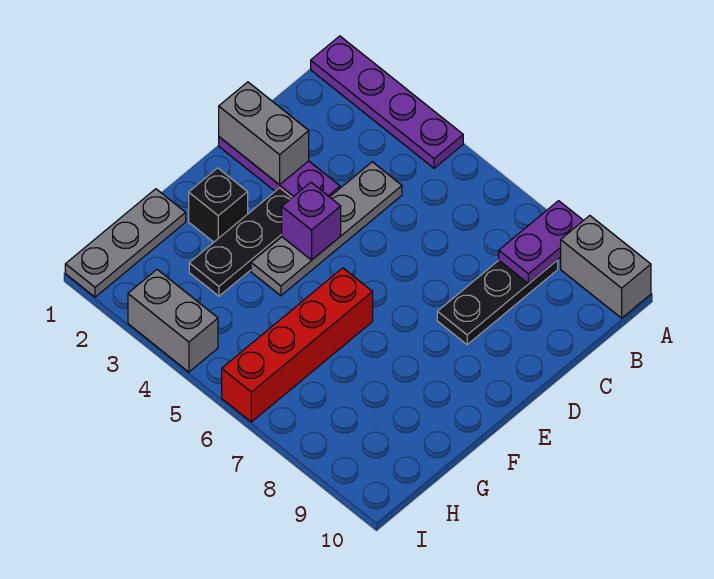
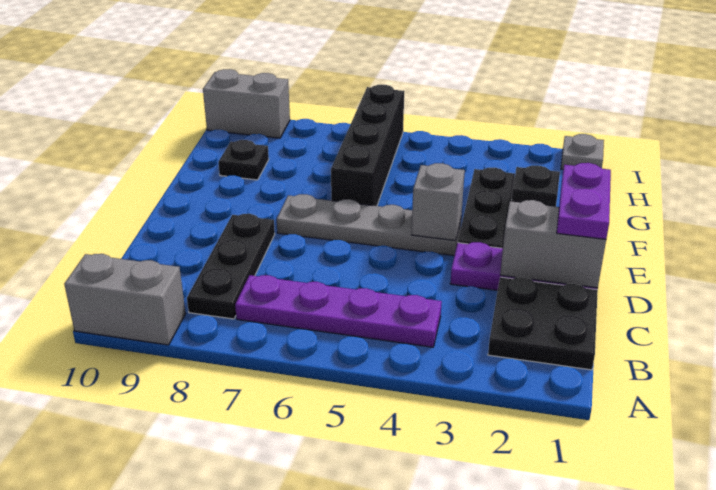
purple 1x4 plate [311,36,463,168] -> purple 1x4 plate moved to [235,275,442,347]
purple 1x2 plate [499,201,584,284] -> purple 1x2 plate moved to [557,163,611,239]
none -> black 2x2 plate [488,277,598,370]
grey 1x4 plate [251,162,402,296] -> grey 1x4 plate turned to [277,194,461,256]
purple 1x1 brick [282,183,341,260] -> grey 1x1 brick [412,163,465,241]
red 1x4 brick [222,268,373,422] -> black 1x4 brick [331,85,404,206]
grey 1x3 plate [65,189,186,297] -> grey 1x1 plate [561,134,604,169]
none -> black 1x1 plate [218,140,269,180]
grey 1x2 brick [128,270,218,372] -> grey 1x2 brick moved to [203,69,290,138]

